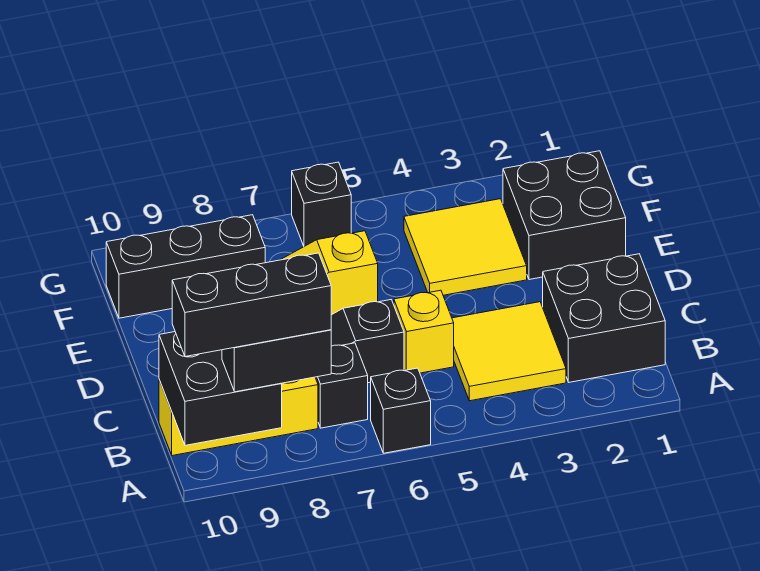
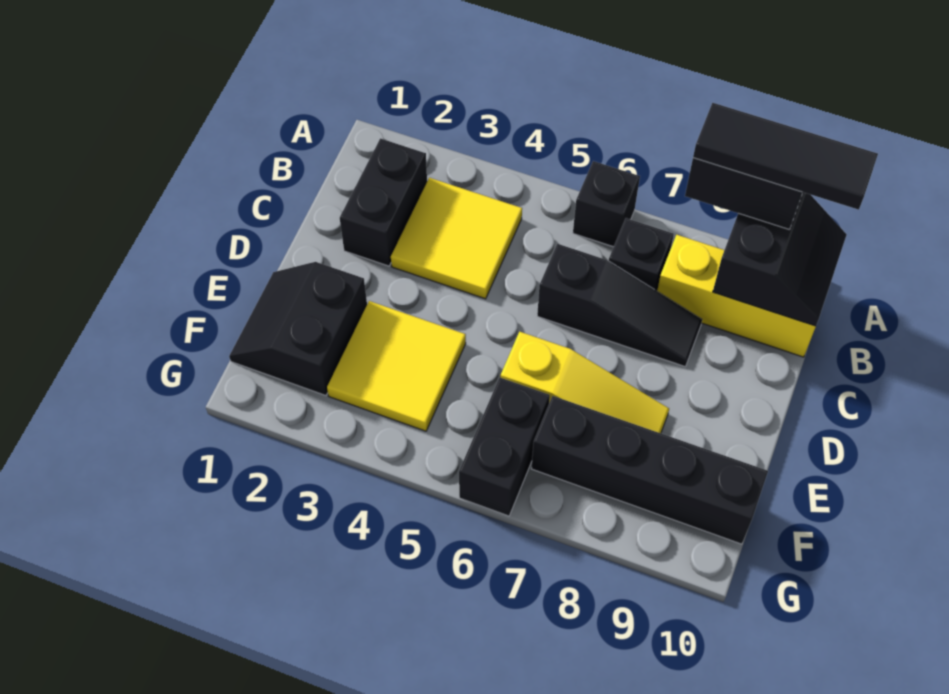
black 1x3 brick [172,253,331,357] -> black 1x3 tile [693,103,878,210]
black 2x2 brick [159,332,282,445] -> black 2x2 slope [713,192,847,326]
black 2x2 brick [543,254,665,382] -> black 1x2 brick [340,138,427,266]
yellow 1x1 brick [394,290,454,373] -> none
black 2x2 brick [503,151,626,280] -> black 2x2 slope [229,262,367,395]
black 1x3 brick [106,215,265,318] -> black 1x4 brick [531,396,768,544]
black 1x1 brick [292,162,351,246] -> black 1x2 brick [459,378,550,516]

